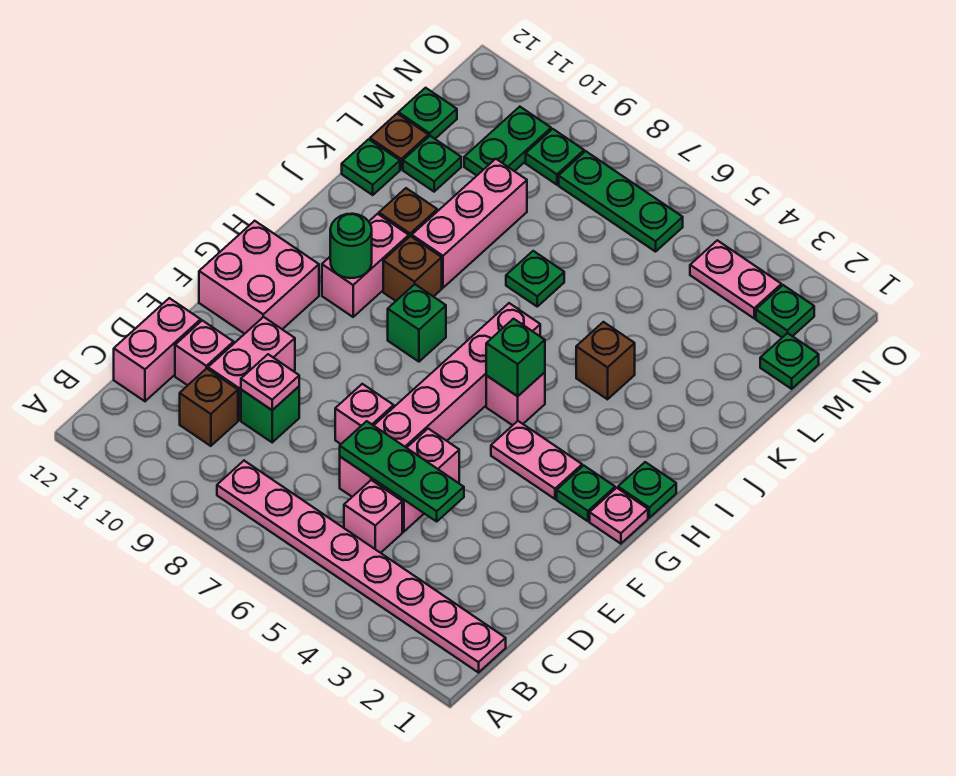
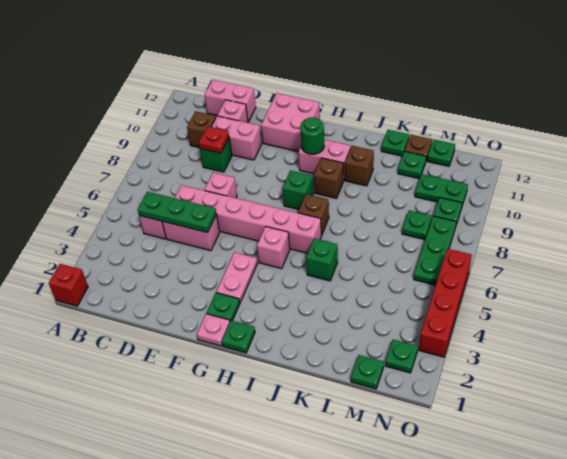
none -> red 1x1 brick [49,264,88,306]
pink 1x8 plate [217,461,506,673] -> none
green 1x3 plate [340,421,464,521] -> green 1x3 plate turned to [137,192,217,233]
pink 1x1 plate [241,354,299,410] -> red 1x1 plate [199,126,229,153]
green 1x1 brick [486,319,545,396] -> green 1x1 brick moved to [306,238,338,281]
brown 1x1 brick [576,322,635,399] -> brown 1x1 brick moved to [298,194,329,235]
pink 1x3 brick [412,159,527,288] -> none
green 1x1 plate [506,251,564,306] -> green 1x1 plate moved to [402,210,432,240]
pink 1x2 plate [690,240,781,318] -> none
none -> red 1x4 brick [419,249,472,357]

